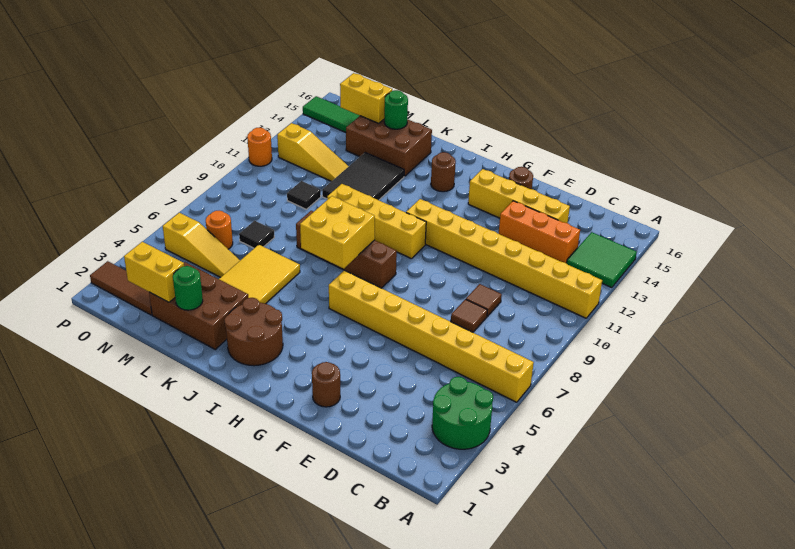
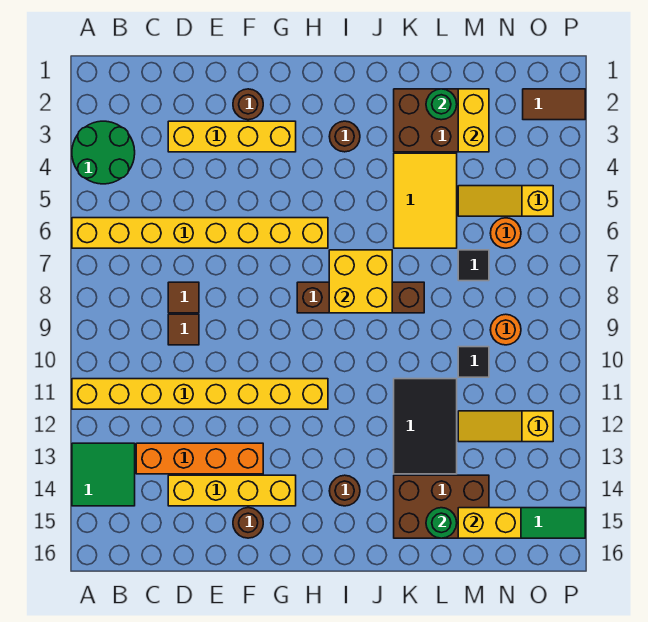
orange 1x3 brick [499,201,580,264] -> orange 1x4 brick [136,443,263,474]
yellow 1x4 brick [327,184,426,259] -> yellow 1x4 brick moved to [168,121,296,152]
brown 2x2 round brick [224,298,283,366] -> brown 1x1 round brick [329,121,360,152]
yellow 1x2 brick [124,242,184,302] -> yellow 1x2 brick turned to [458,89,489,152]
brown 1x3 tile [90,261,152,315] -> brown 1x2 tile [523,89,585,120]
orange 1x1 round brick [247,128,272,166] -> orange 1x1 round brick moved to [490,314,521,345]

